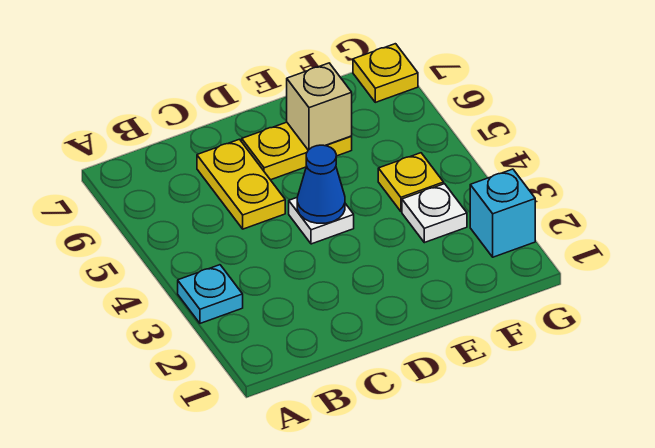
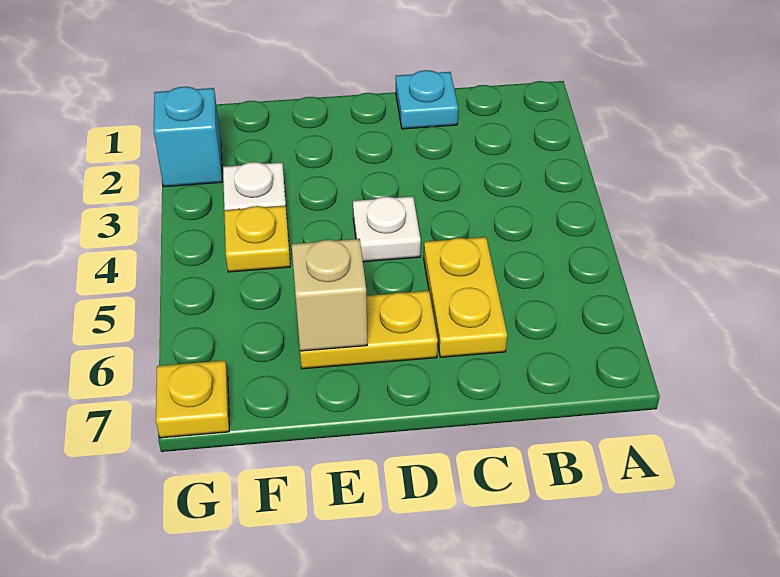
cyan 1x1 plate [178,265,243,323] -> cyan 1x1 plate moved to [396,70,458,129]
blue 1x1 cone [297,145,345,223] -> none

